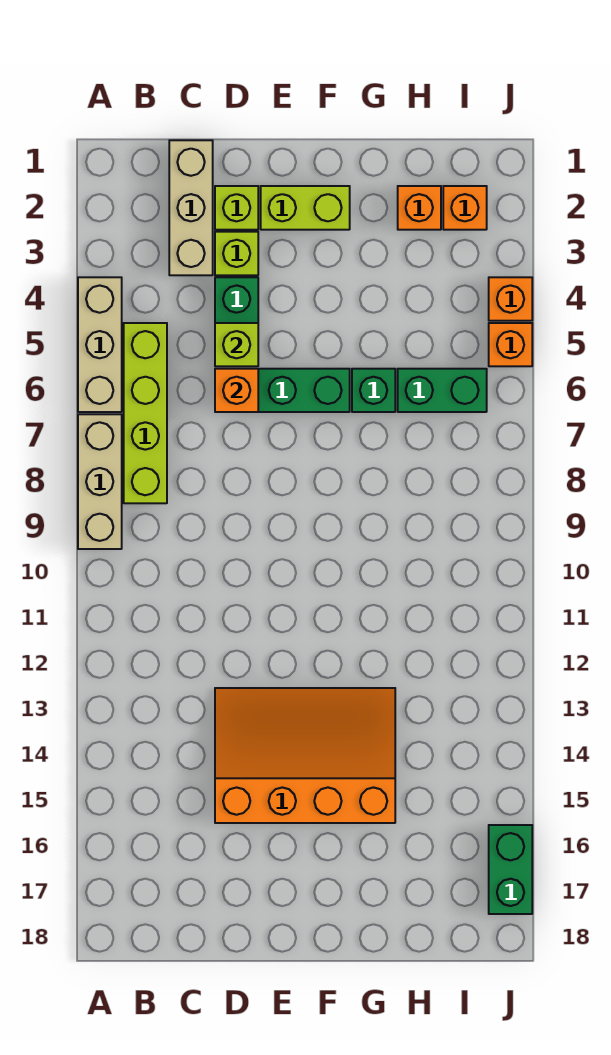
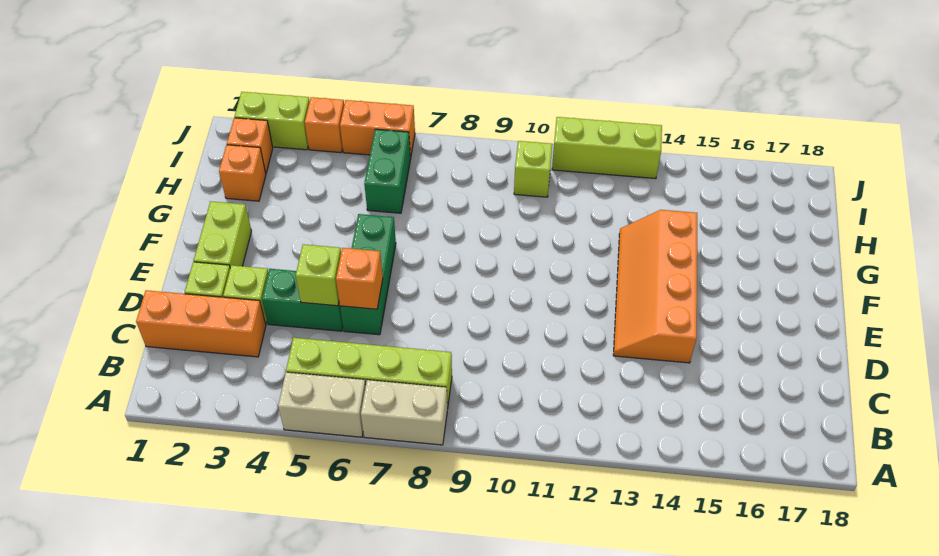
tan 1x3 brick [78,277,122,412] -> tan 1x2 brick [278,372,366,437]
tan 1x3 brick [78,414,122,549] -> tan 1x2 brick [361,380,447,445]
tan 1x3 brick [169,140,213,275] -> orange 1x3 brick [136,290,266,357]
orange 3x4 slope [215,688,395,823] -> orange 2x4 slope [613,210,697,363]
green 1x1 brick [352,369,395,412] -> none
none -> lime 1x1 brick [514,141,552,197]
none -> lime 1x2 brick [234,92,310,150]
orange 1x1 brick [489,323,532,366] -> orange 1x2 brick [340,100,415,158]
none -> lime 1x3 brick [552,117,662,179]
green 1x2 brick [489,825,532,914] -> none

